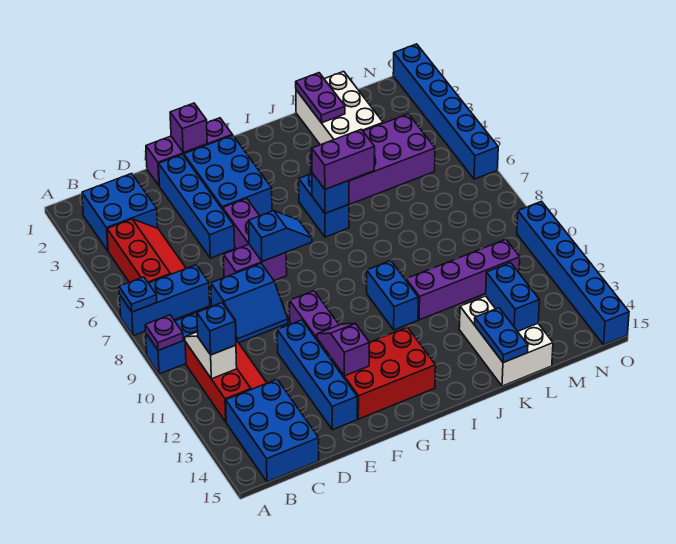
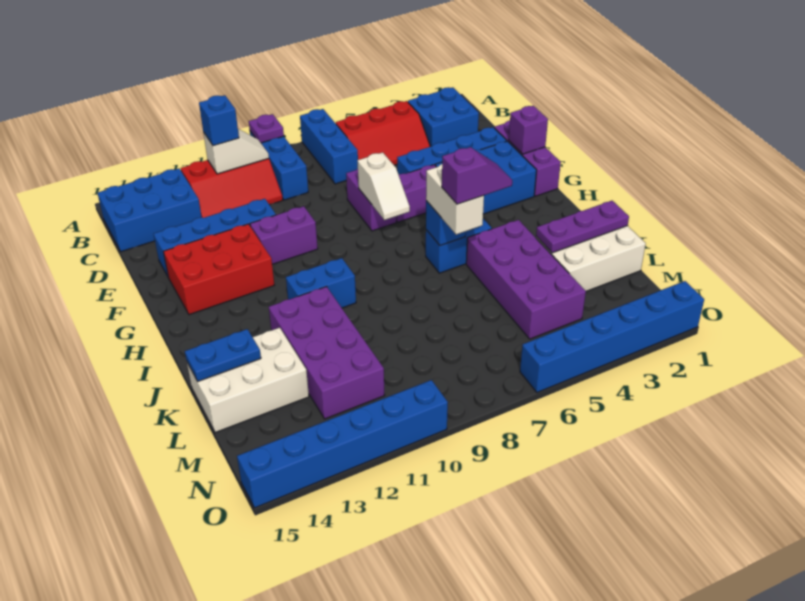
blue 1x1 plate [119,277,157,312] -> none
blue 2x2 slope [211,264,288,343] -> none
blue 1x2 slope [249,211,312,261] -> white 1x2 slope [358,152,410,220]
purple 1x2 slope [317,323,369,376] -> purple 1x2 slope moved to [442,147,512,204]
red 2x3 brick [331,327,436,419] -> red 2x3 brick turned to [163,224,274,315]
purple 1x2 brick [312,129,375,189] -> white 1x2 brick [426,164,484,235]
purple 1x4 brick [406,239,520,320] -> purple 2x4 brick [269,287,385,419]
purple 1x2 plate [296,73,345,123] -> purple 1x3 plate [536,201,629,253]
blue 1x2 brick [486,263,539,331] -> none

